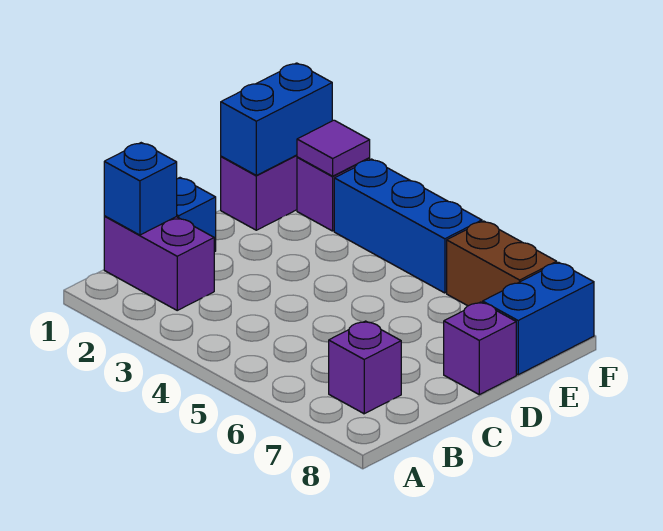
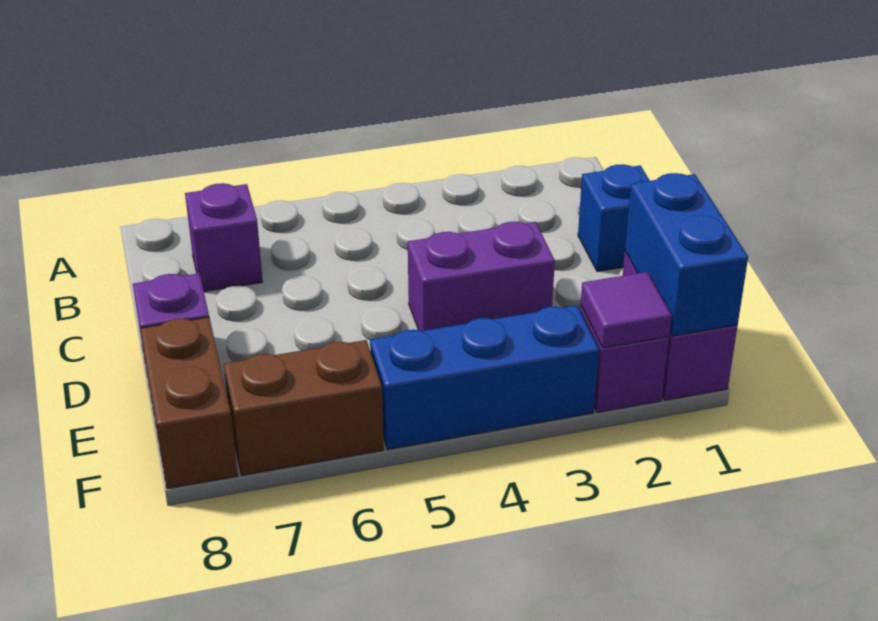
purple 1x2 brick [104,216,214,310] -> purple 1x2 brick moved to [408,222,555,331]
blue 1x1 brick [104,143,177,235] -> none
blue 1x2 brick [483,262,594,375] -> brown 1x2 brick [140,317,238,489]

